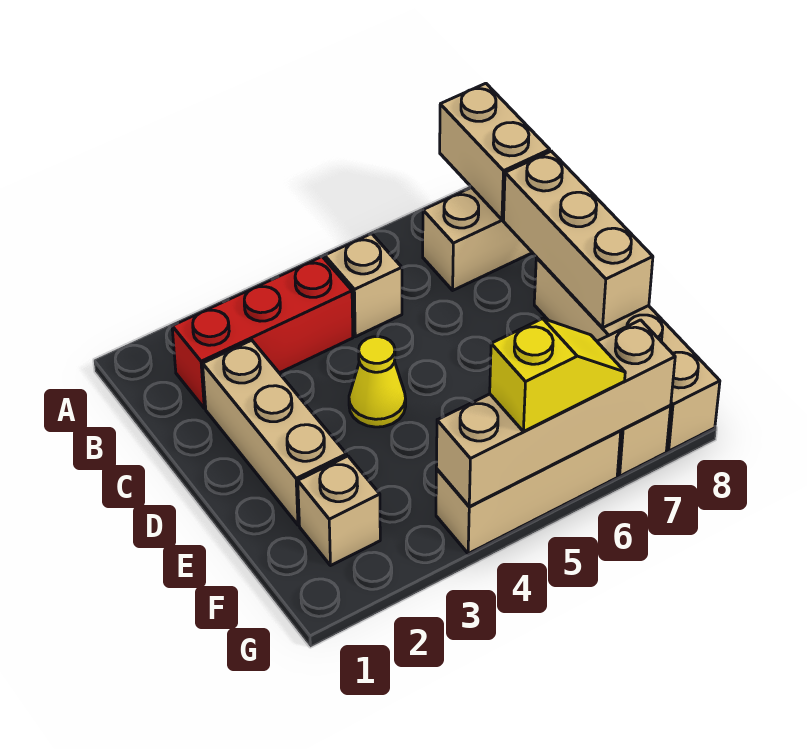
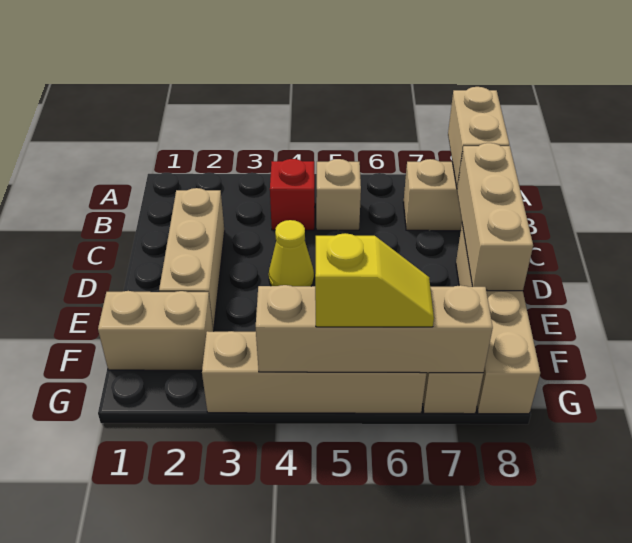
red 1x3 brick [172,257,353,408] -> red 1x1 brick [270,159,315,230]
tan 1x1 brick [298,456,380,565] -> tan 1x2 brick [98,291,213,370]
tan 1x3 brick [436,431,621,554] -> tan 1x4 brick [202,331,427,413]

